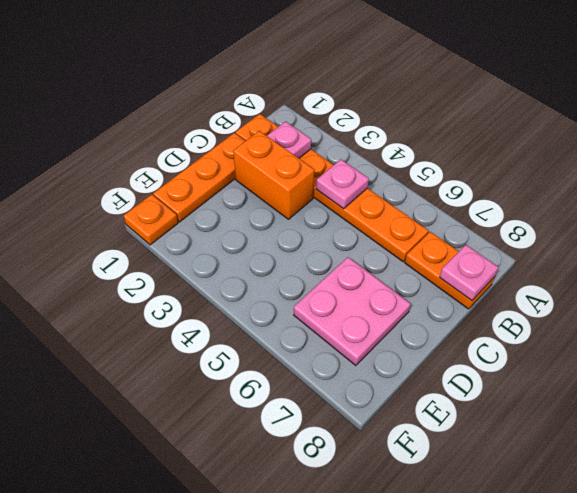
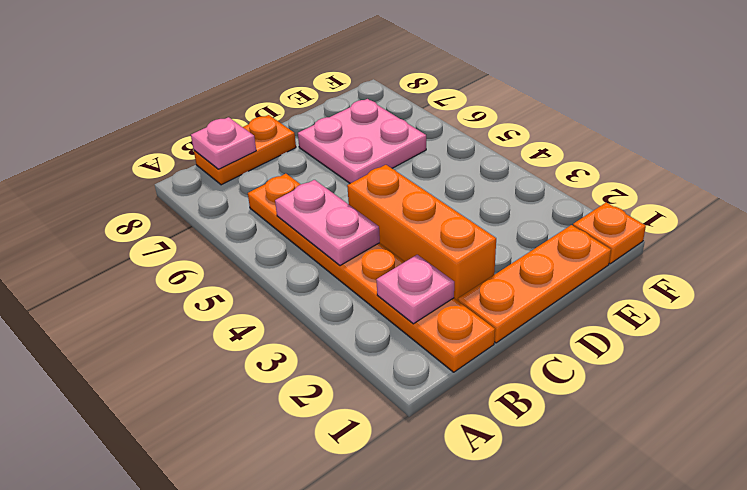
pink 1x1 plate [316,160,369,209] -> pink 1x2 plate [275,180,380,266]
orange 1x2 plate [405,232,494,309] -> orange 1x2 plate turned to [194,115,296,185]
orange 1x2 brick [233,131,314,219] -> orange 1x3 brick [347,165,496,301]

